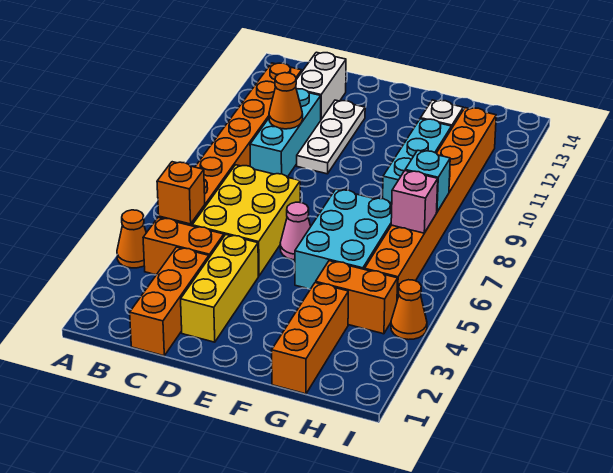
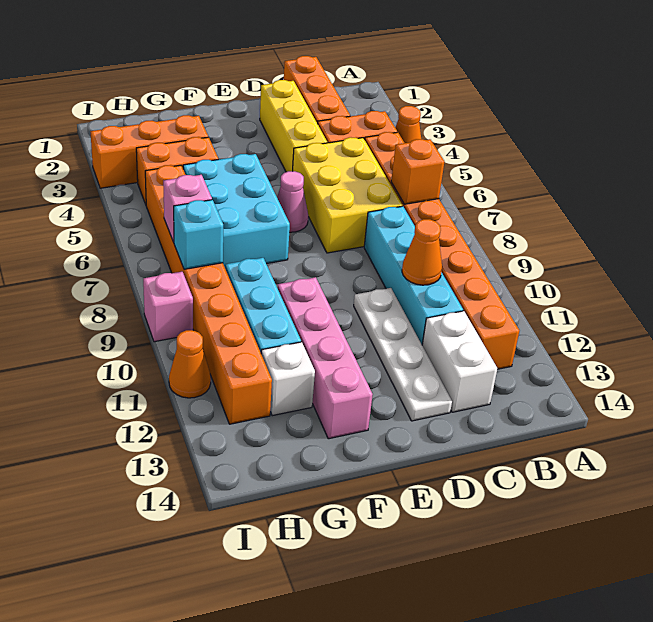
orange 1x1 brick [157,162,205,224] -> orange 1x1 brick moved to [391,139,444,204]
cyan 1x3 brick [250,89,321,177] -> cyan 1x4 brick [364,206,463,344]
white 1x3 plate [297,100,365,174] -> white 1x4 plate [354,288,452,421]
none -> pink 1x4 brick [277,277,373,439]
orange 1x3 brick [272,283,348,394] -> orange 1x3 brick turned to [90,115,208,188]
orange 1x1 cone [391,280,427,340] -> orange 1x1 cone moved to [169,330,211,398]
none -> pink 1x1 brick [143,272,193,342]

